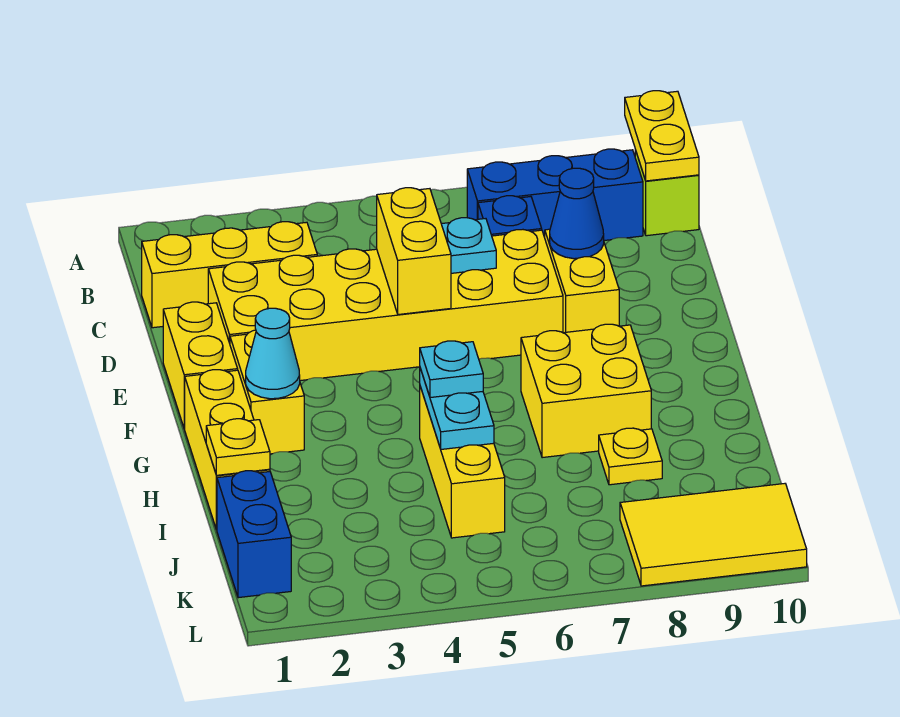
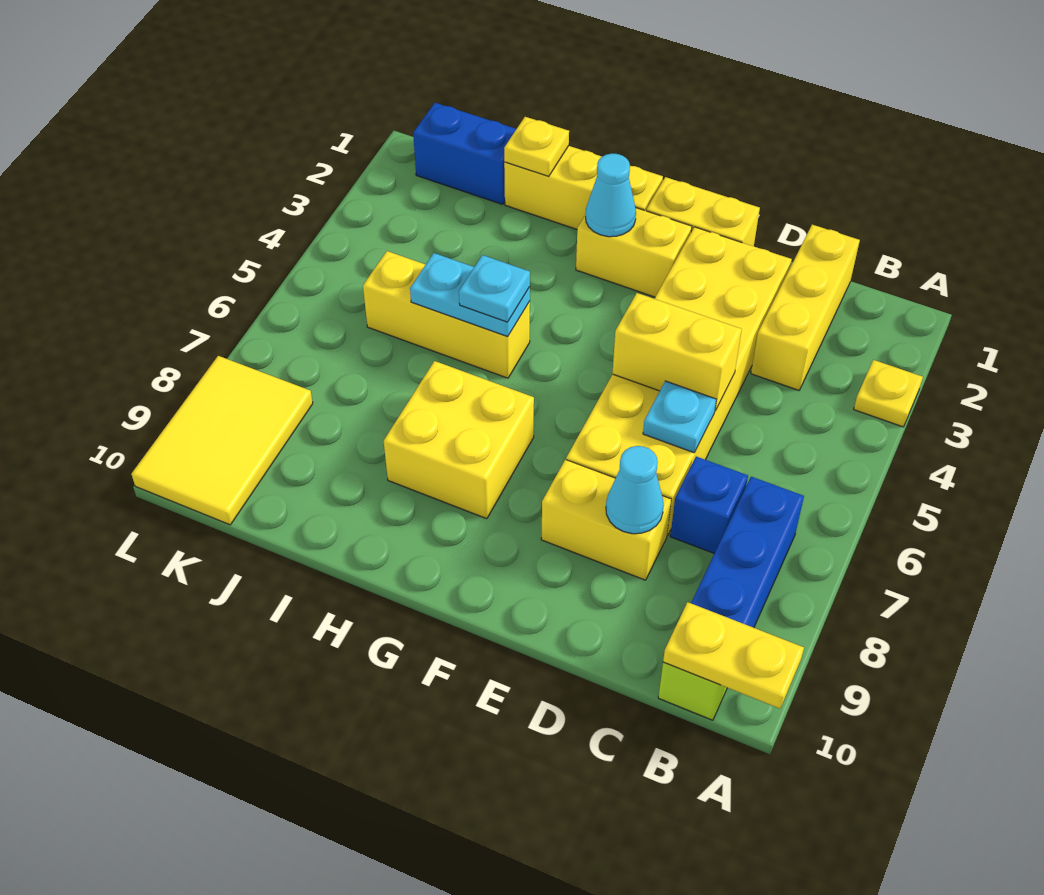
blue 1x1 cone [550,168,604,259] -> cyan 1x1 cone [606,446,664,534]
yellow 1x1 plate [599,428,662,485] -> yellow 1x1 plate moved to [854,360,923,427]

